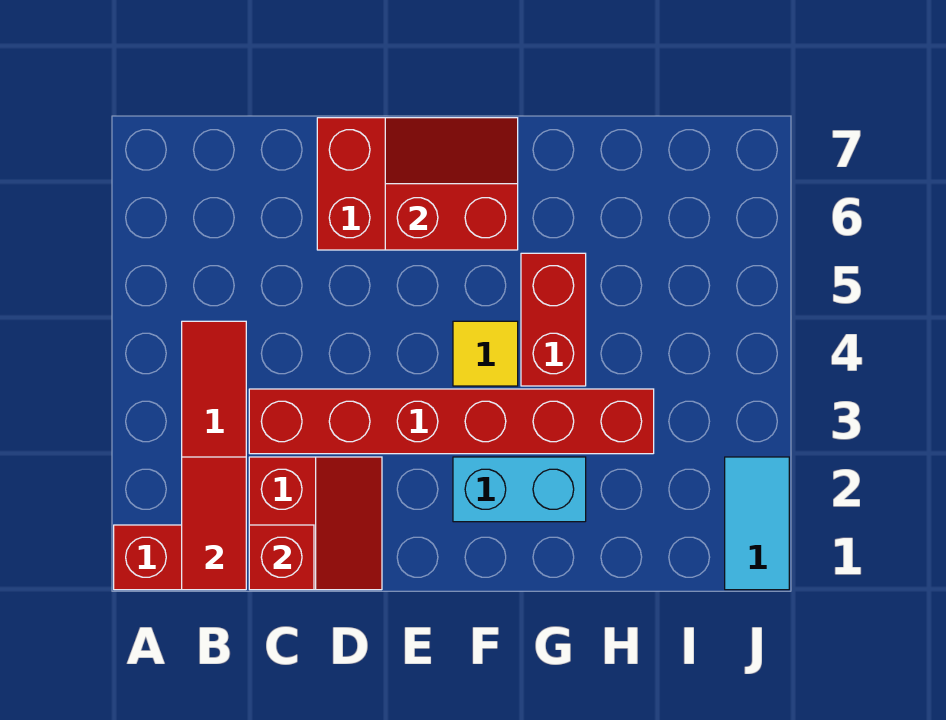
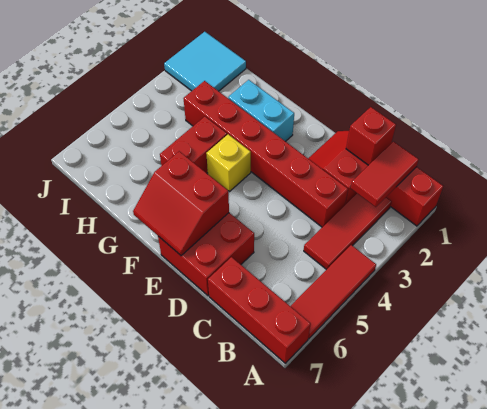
none -> red 1x3 tile [291,245,376,339]
none -> red 1x3 brick [208,257,311,363]
yellow 1x1 tile [453,321,518,386] -> yellow 1x1 brick [206,134,251,191]
cyan 1x2 tile [725,457,789,590] -> cyan 2x2 tile [164,32,246,91]

